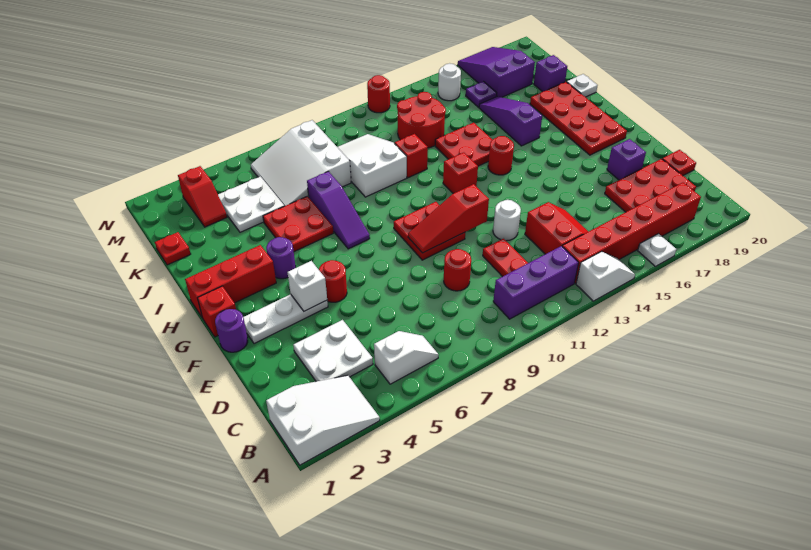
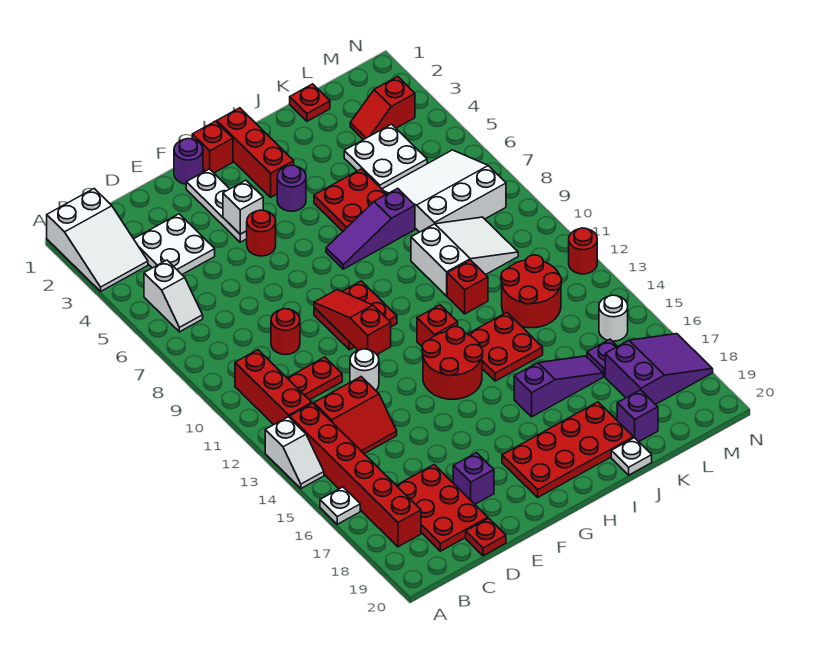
purple 1x3 brick [493,246,578,319] -> red 1x3 brick [235,350,312,425]
red 1x1 round brick [488,136,514,175] -> red 2x2 round brick [422,327,483,399]

